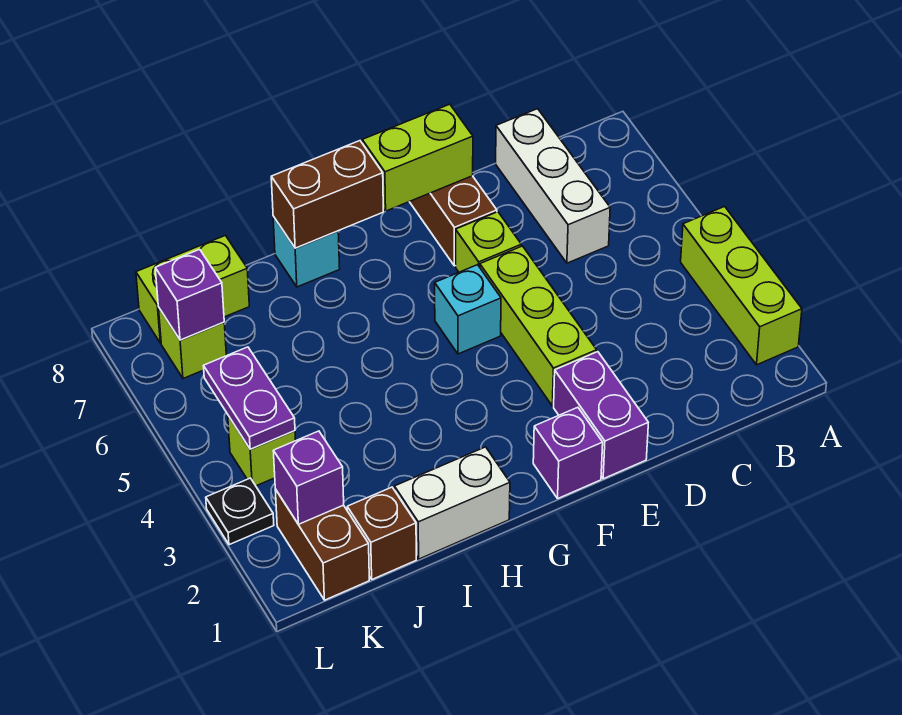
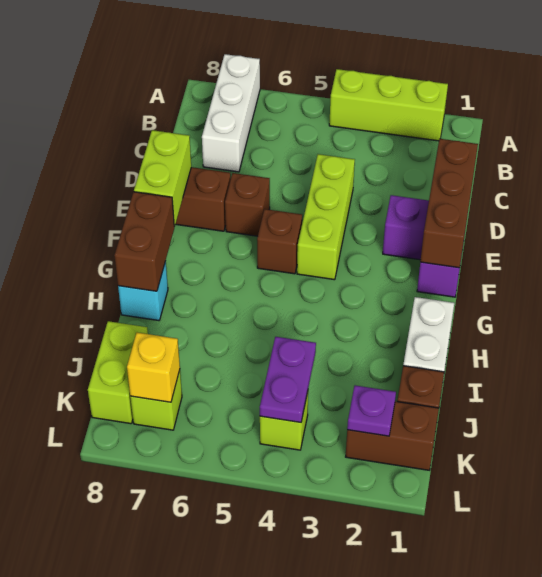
white 1x3 brick [496,109,610,263] -> white 1x3 brick turned to [202,54,260,172]
none -> brown 1x3 brick [420,139,478,268]
lime 1x3 brick [480,246,597,406] -> lime 1x3 brick turned to [297,154,355,280]
lime 1x1 brick [456,212,521,272] -> brown 1x1 brick [225,173,270,236]
cyan 1x1 brick [435,265,501,354] -> brown 1x1 brick [257,209,302,274]
purple 1x1 brick [273,431,344,524] -> purple 1x1 plate [347,385,396,436]
purple 1x2 plate [204,347,295,449] -> purple 1x2 plate turned to [260,337,316,422]
purple 1x1 brick [155,249,224,340] -> yellow 1x1 brick [127,333,180,402]
black 1x1 plate [206,478,274,545] -> none

